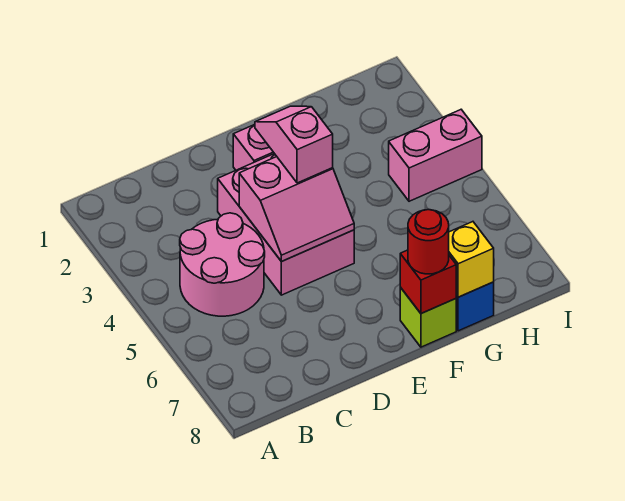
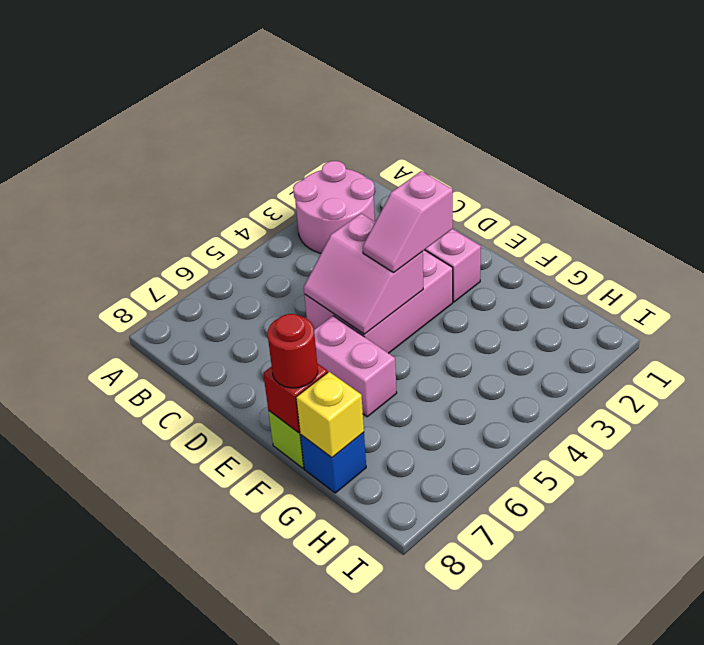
pink 2x2 round brick [180,213,265,316] -> pink 2x2 round brick moved to [293,161,375,253]
pink 1x2 slope [255,106,333,183] -> pink 1x2 slope turned to [363,171,453,273]
pink 1x2 brick [389,110,482,201] -> pink 1x2 brick moved to [314,316,397,417]

